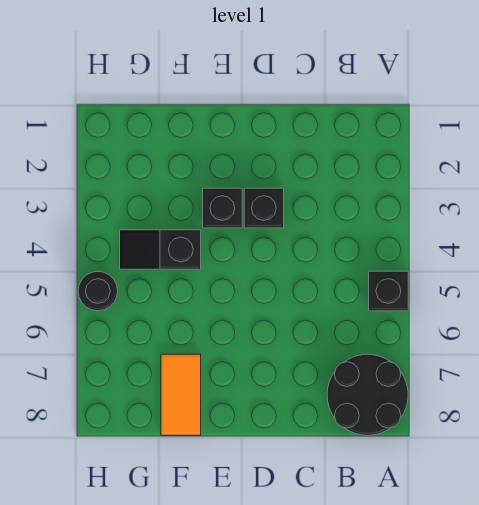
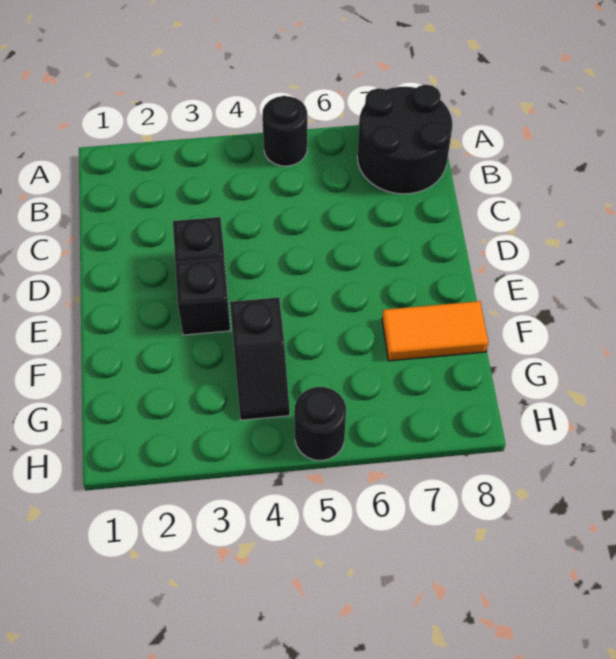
black 1x1 brick [369,271,408,311] -> black 1x1 round brick [262,96,307,166]

